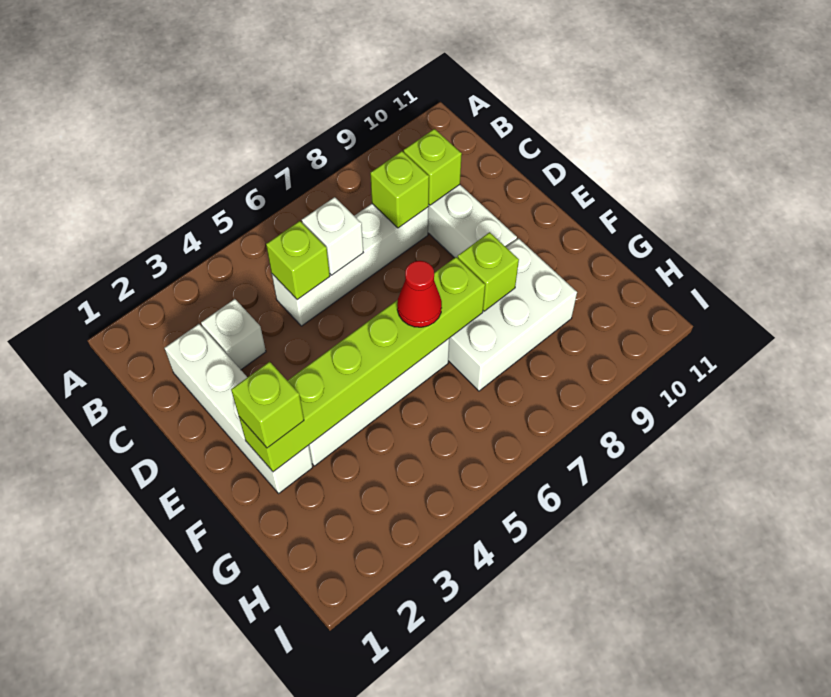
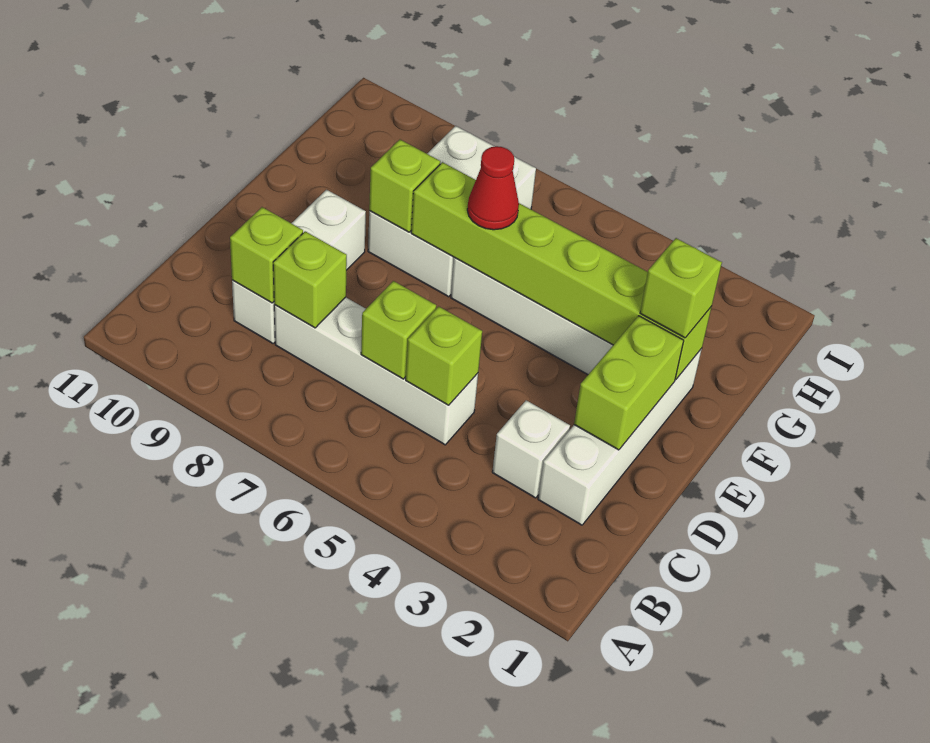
white 1x1 brick [302,197,364,275] -> lime 1x1 brick [361,281,436,379]
none -> lime 1x2 brick [574,316,684,450]
white 2x3 brick [448,238,577,391] -> white 2x3 brick turned to [368,126,536,297]

